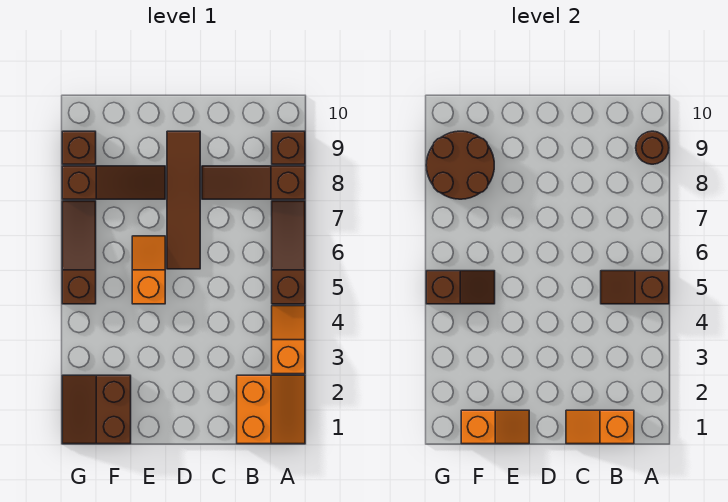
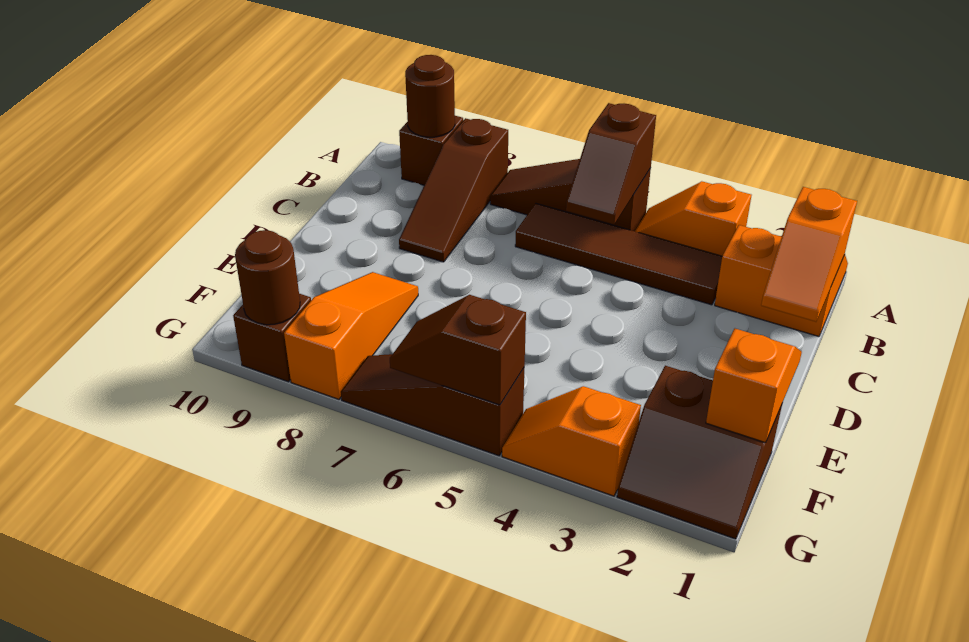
brown 1x4 tile [167,131,200,269] -> brown 1x4 tile moved to [515,204,722,305]
orange 1x2 slope [132,236,165,304] -> orange 1x2 slope moved to [502,386,641,496]
brown 1x3 slope [62,166,165,199] -> orange 1x3 slope [284,272,418,399]
brown 1x2 slope [426,271,495,304] -> brown 1x2 slope turned to [390,295,526,405]
brown 2x2 round brick [426,131,494,199] -> brown 1x1 round brick [235,230,300,325]

